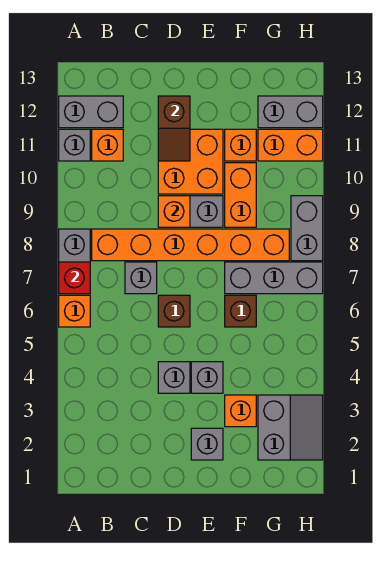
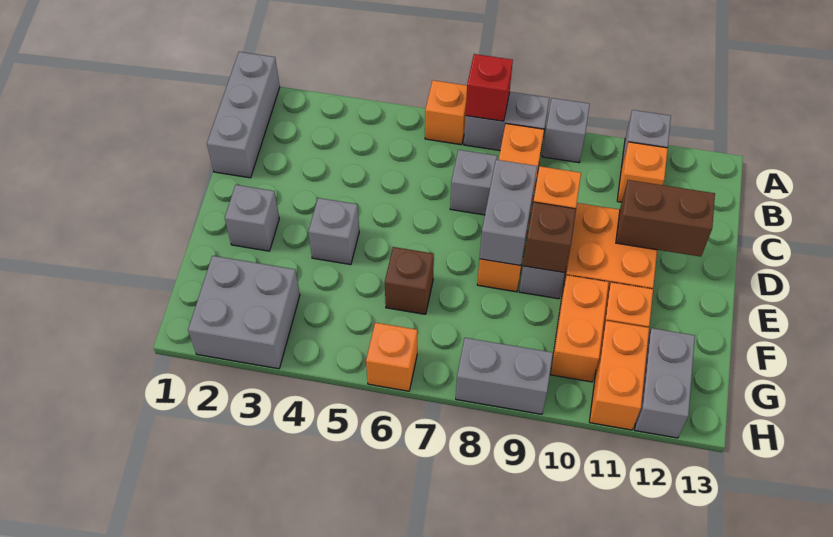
grey 1x2 brick [59,96,123,128] -> grey 1x2 brick moved to [480,160,537,266]
orange 1x6 brick [92,229,289,261] -> orange 1x4 brick [477,124,544,292]
grey 1x1 brick [158,362,190,393] -> grey 1x1 brick moved to [542,98,590,163]
brown 1x1 brick [158,295,190,327] -> brown 1x1 brick moved to [523,202,576,273]
brown 1x2 slope [158,96,190,161] -> brown 1x2 brick [616,180,715,257]
orange 1x1 brick [225,395,256,427] -> orange 1x1 brick moved to [366,323,417,391]
grey 1x3 brick [225,262,323,294] -> grey 1x3 brick moved to [207,52,280,178]
orange 1x2 brick [225,163,256,227] -> orange 1x2 brick turned to [550,275,609,382]
grey 2x2 slope [258,395,323,460] -> grey 2x2 brick [188,256,300,369]

